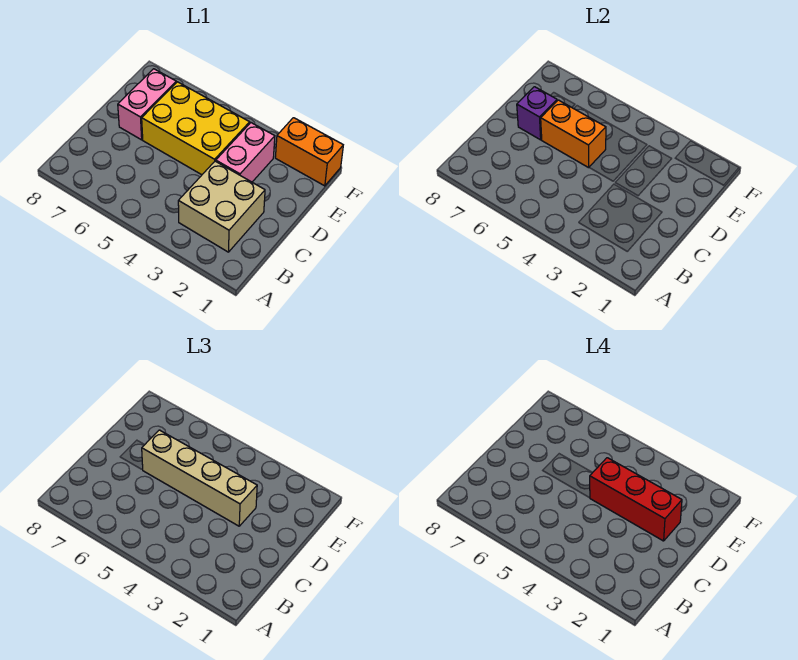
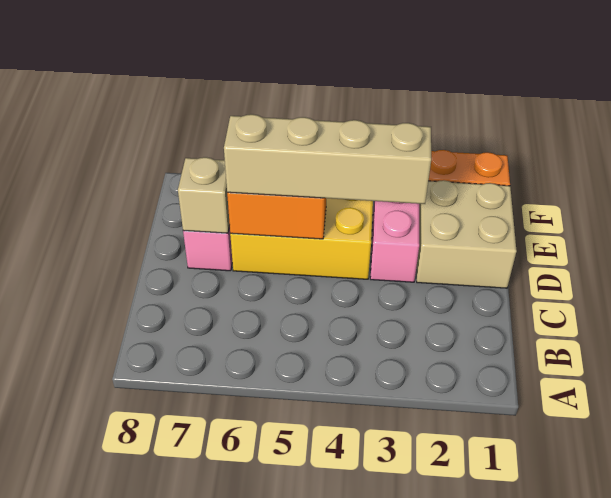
tan 2x2 brick [178,161,265,252] -> tan 2x2 brick moved to [417,180,517,288]
red 1x3 brick [590,458,682,541] -> none
purple 1x1 brick [517,87,557,140] -> tan 1x1 brick [178,157,230,233]

